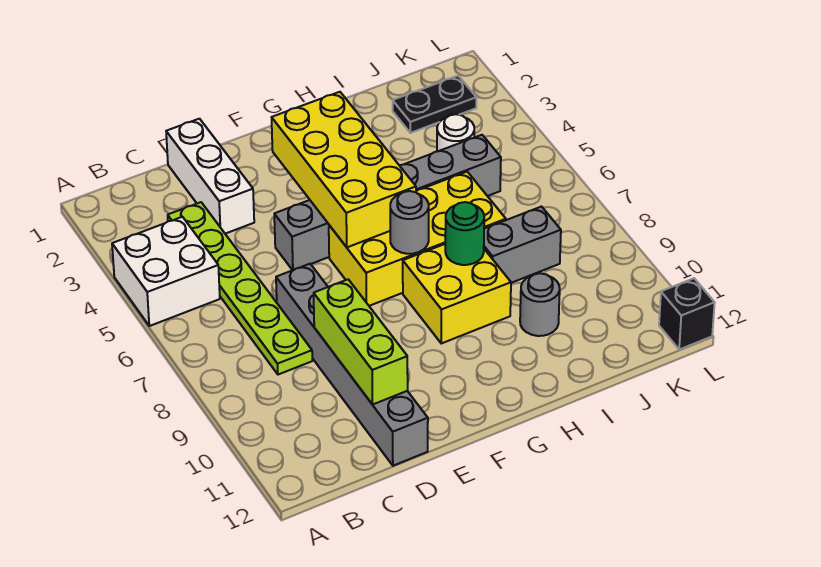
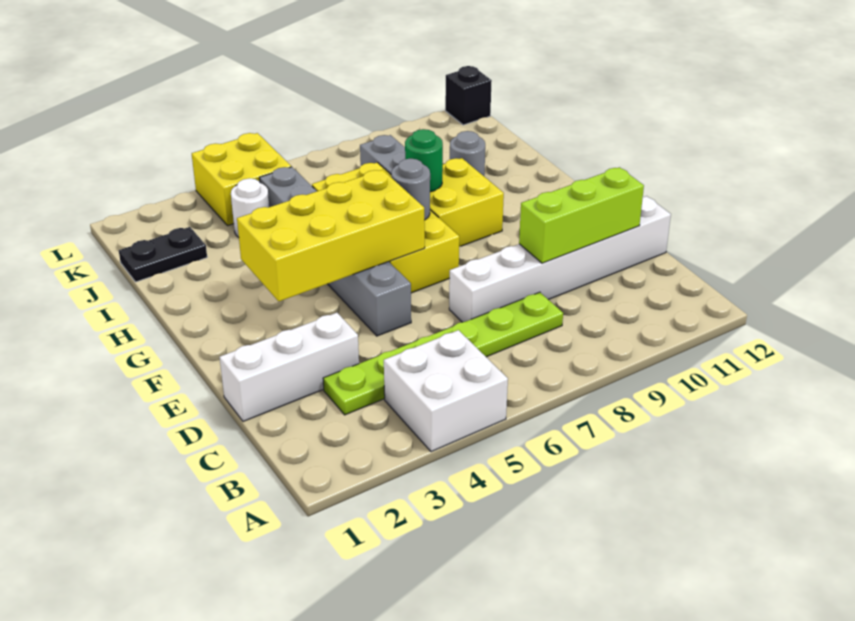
grey 1x6 brick [276,264,428,466] -> white 1x6 brick [449,196,671,322]
black 1x2 plate [393,76,476,133] -> black 1x2 plate turned to [119,227,207,282]
none -> yellow 2x2 brick [192,133,291,226]

